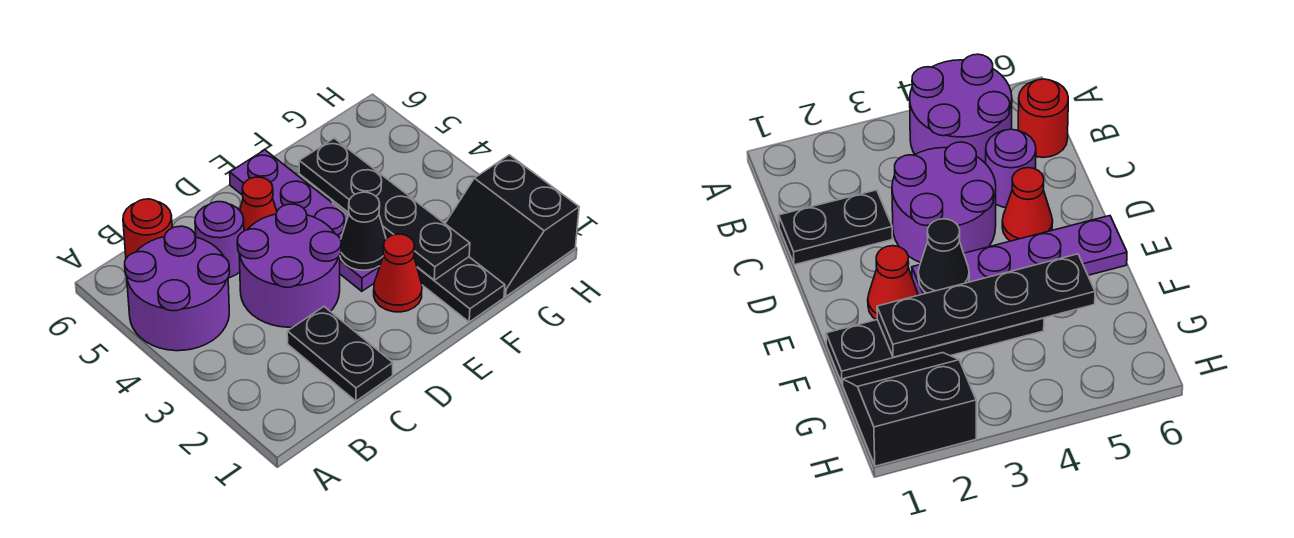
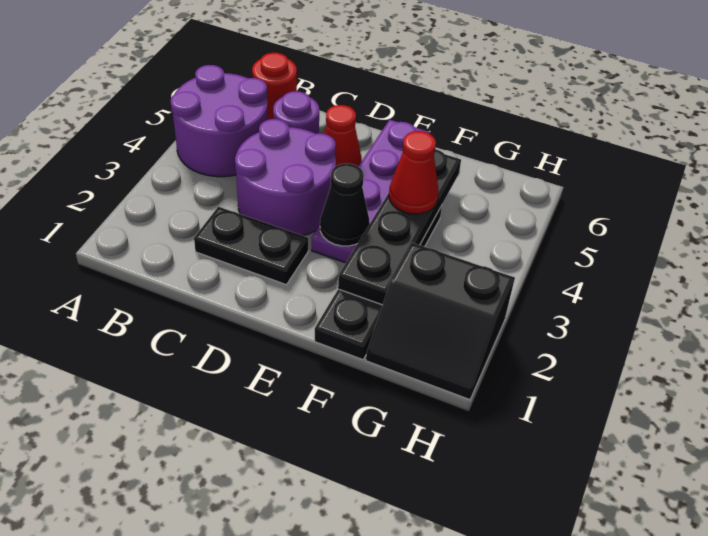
black 1x2 plate [287,307,393,401] -> black 1x2 plate turned to [194,207,308,285]
red 1x1 cone [374,234,422,312] -> red 1x1 cone moved to [389,131,439,214]
black 2x2 slope [445,155,579,296] -> black 2x2 slope turned to [366,243,515,400]

